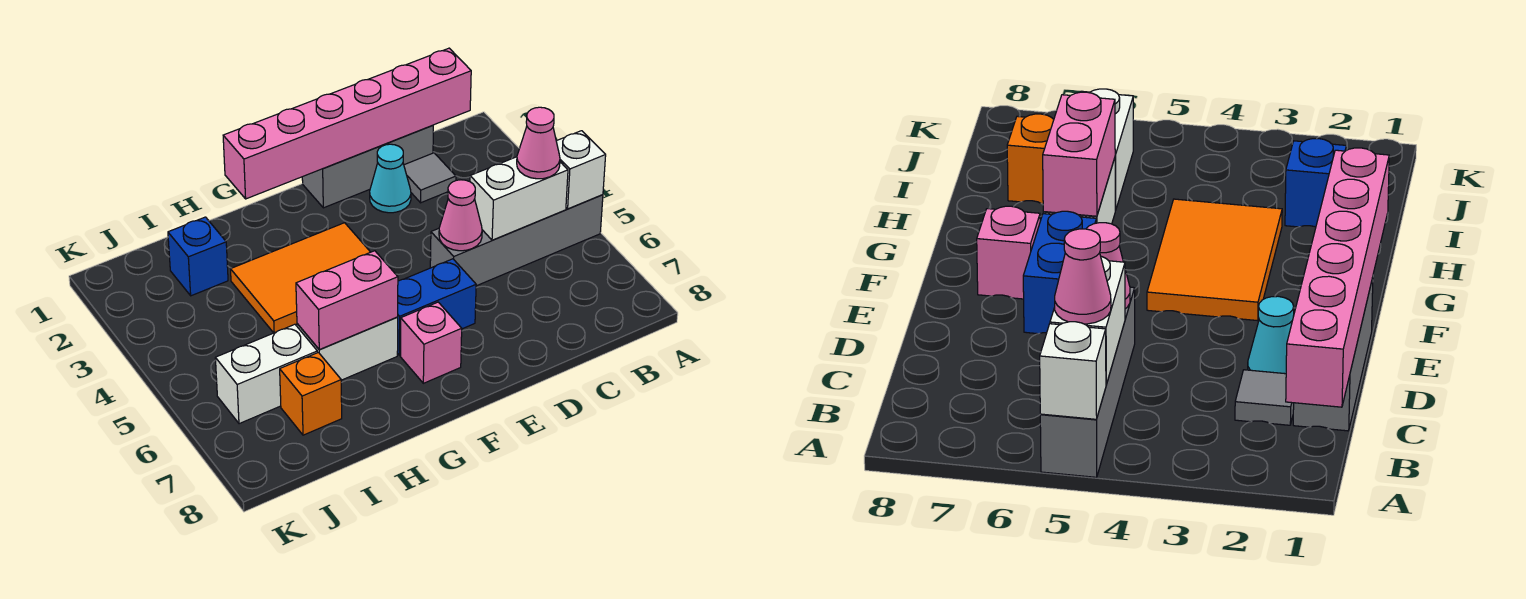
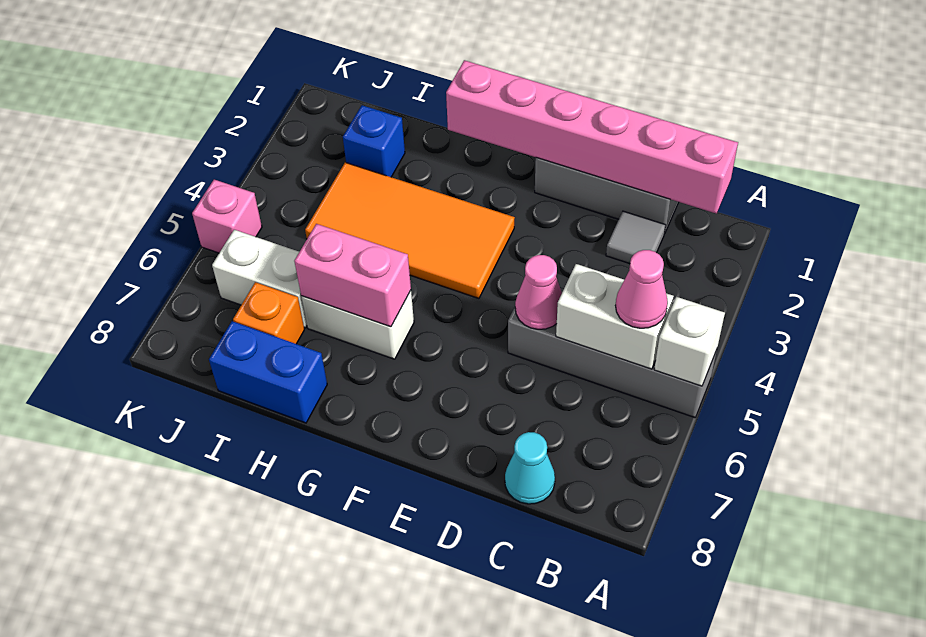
cyan 1x1 cone [370,144,411,213] -> cyan 1x1 cone moved to [505,432,555,504]
blue 1x2 brick [397,259,476,355] -> blue 1x2 brick moved to [209,321,327,423]
orange 2x3 tile [231,223,370,333] -> orange 2x4 tile [305,162,515,298]
pink 1x1 brick [401,302,462,383] -> pink 1x1 brick moved to [192,180,262,253]

